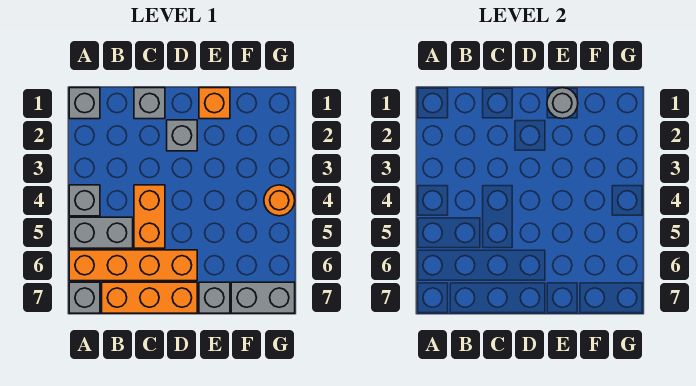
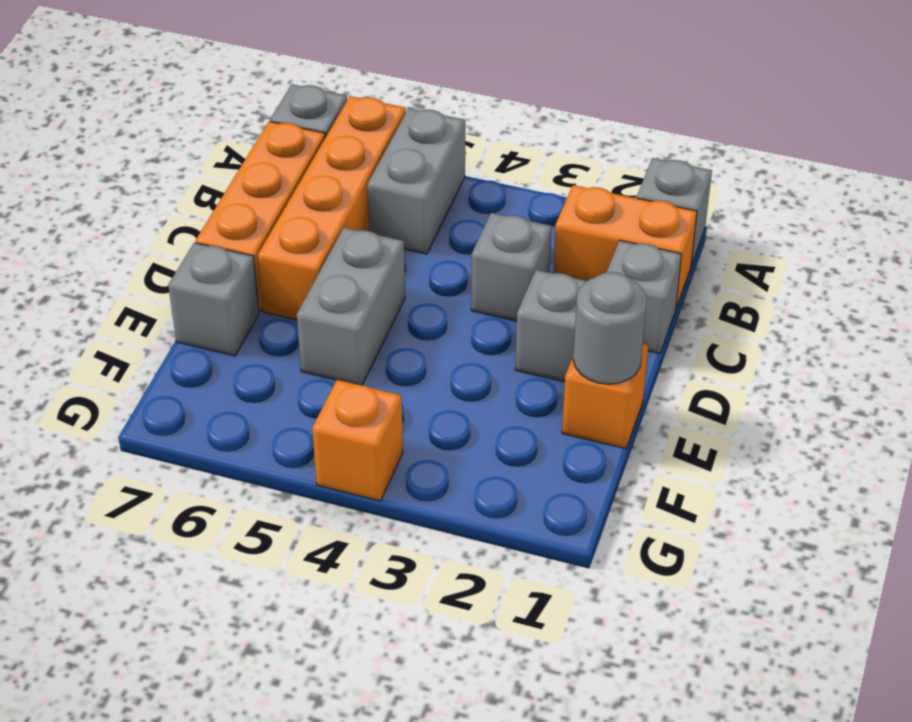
grey 1x1 brick [69,185,100,216] -> grey 1x1 brick moved to [471,213,552,321]
orange 1x2 brick [134,185,165,248] -> orange 1x2 brick moved to [553,185,697,308]
grey 1x2 brick [231,282,295,313] -> grey 1x2 brick moved to [297,228,405,385]
orange 1x1 round brick [264,185,295,216] -> orange 1x1 brick [312,380,403,501]

